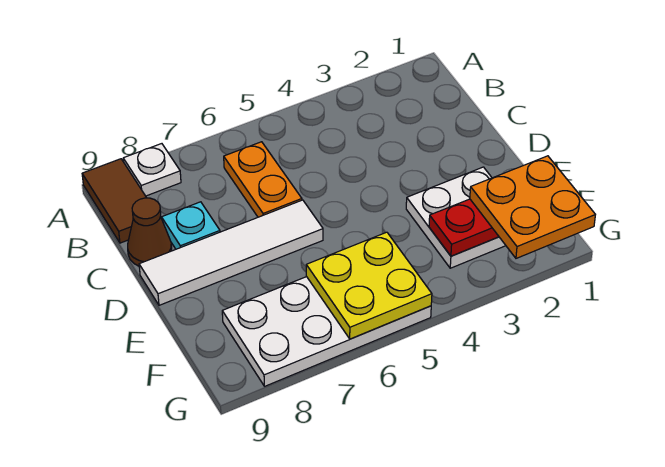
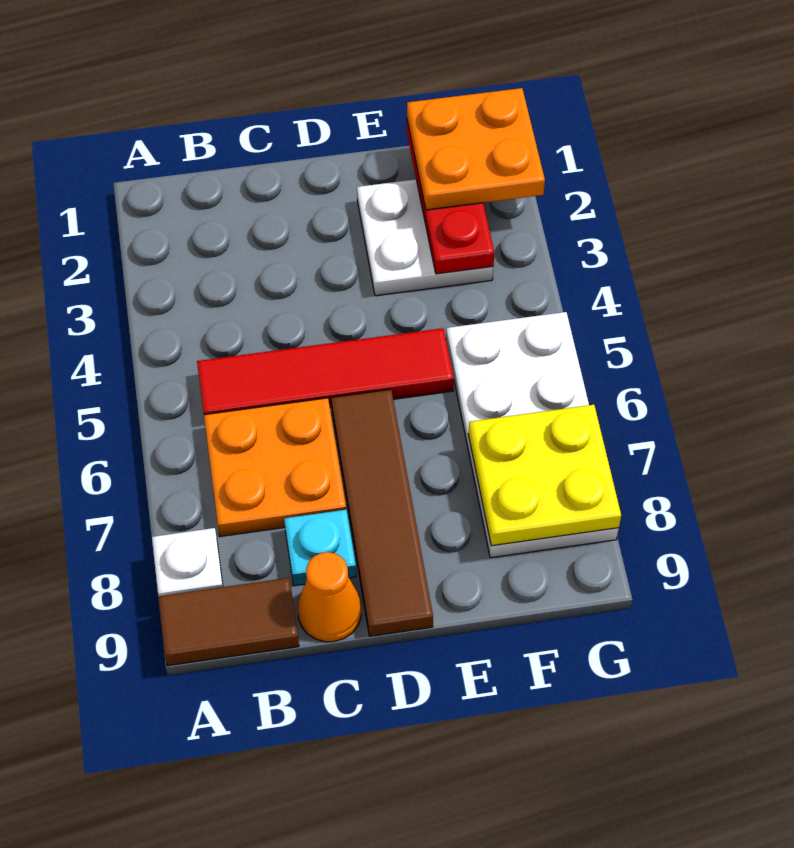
none -> red 1x4 tile [197,328,454,415]
orange 1x2 plate [224,142,302,217] -> orange 2x2 plate [204,398,346,536]
brown 1x1 cone [128,198,172,266] -> orange 1x1 cone [298,552,361,642]
white 1x4 tile [139,200,323,305] -> brown 1x4 tile [331,389,433,636]
yellow 2x2 plate [306,232,432,339] -> yellow 2x2 plate moved to [468,405,621,546]

